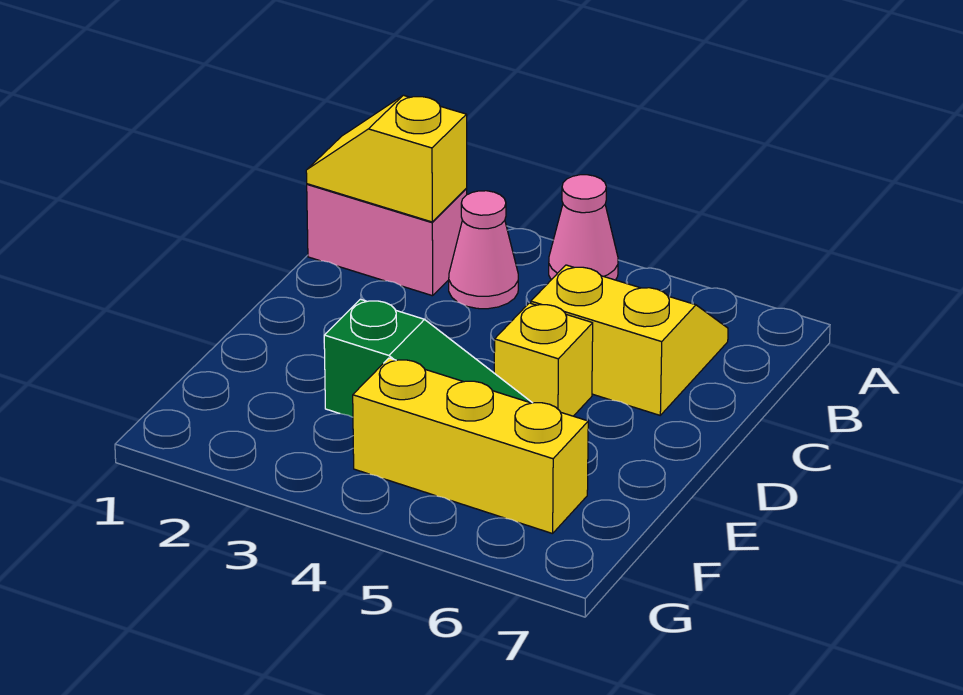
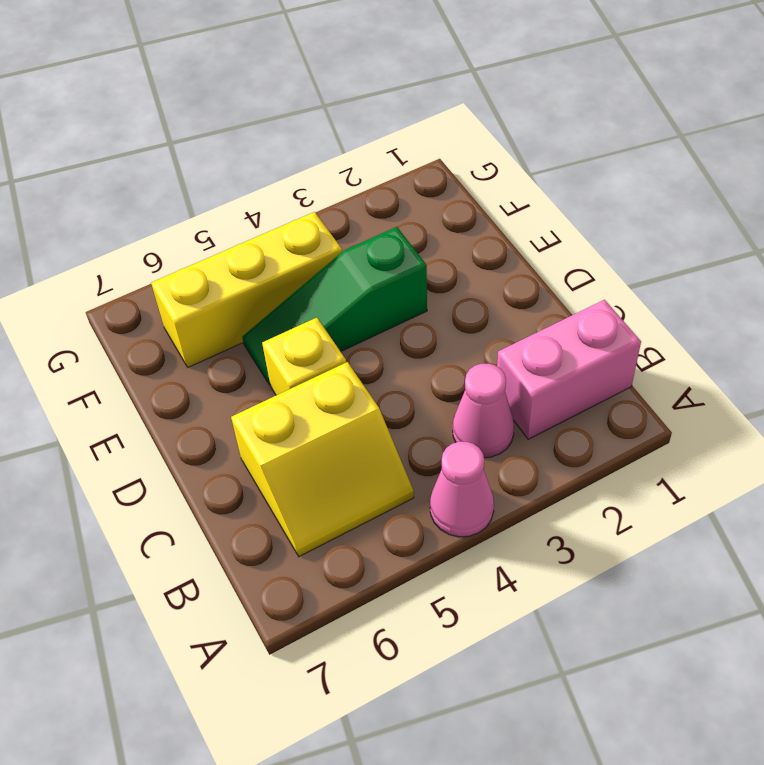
yellow 1x2 slope [306,95,467,222] -> none

